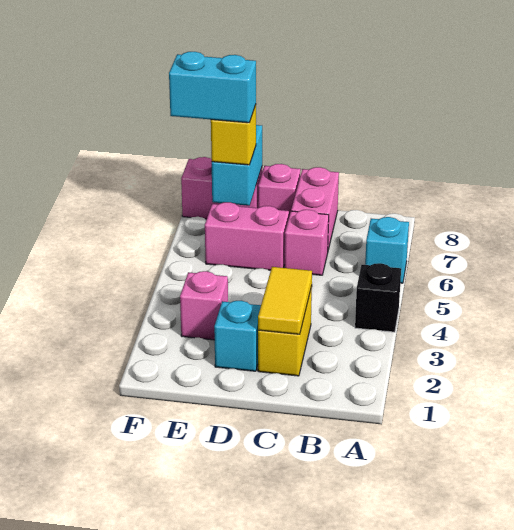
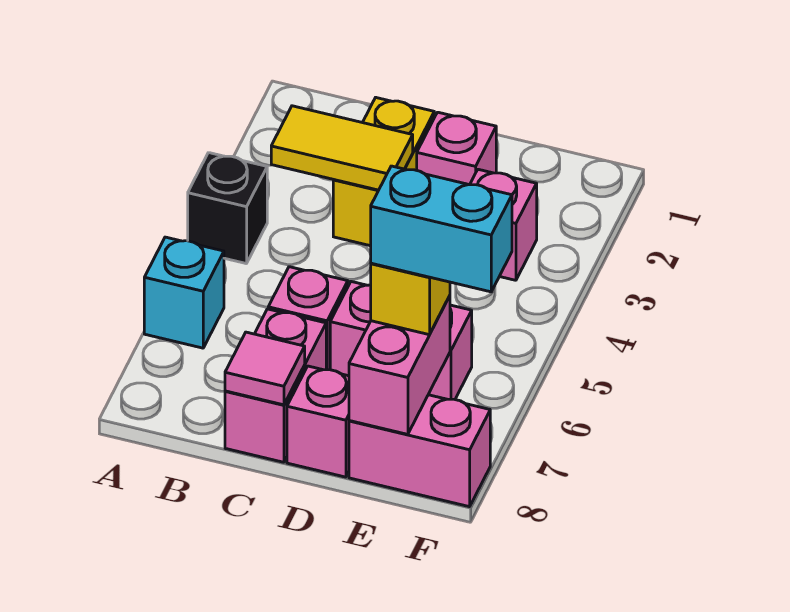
yellow 1x2 tile [258,267,312,334] -> yellow 1x2 tile turned to [271,106,413,190]
none -> pink 1x1 tile [225,332,305,405]
cyan 1x1 brick [214,300,261,371] -> pink 1x1 brick [417,112,496,185]
cyan 1x2 brick [212,125,262,206] -> pink 1x2 brick [349,296,450,434]

